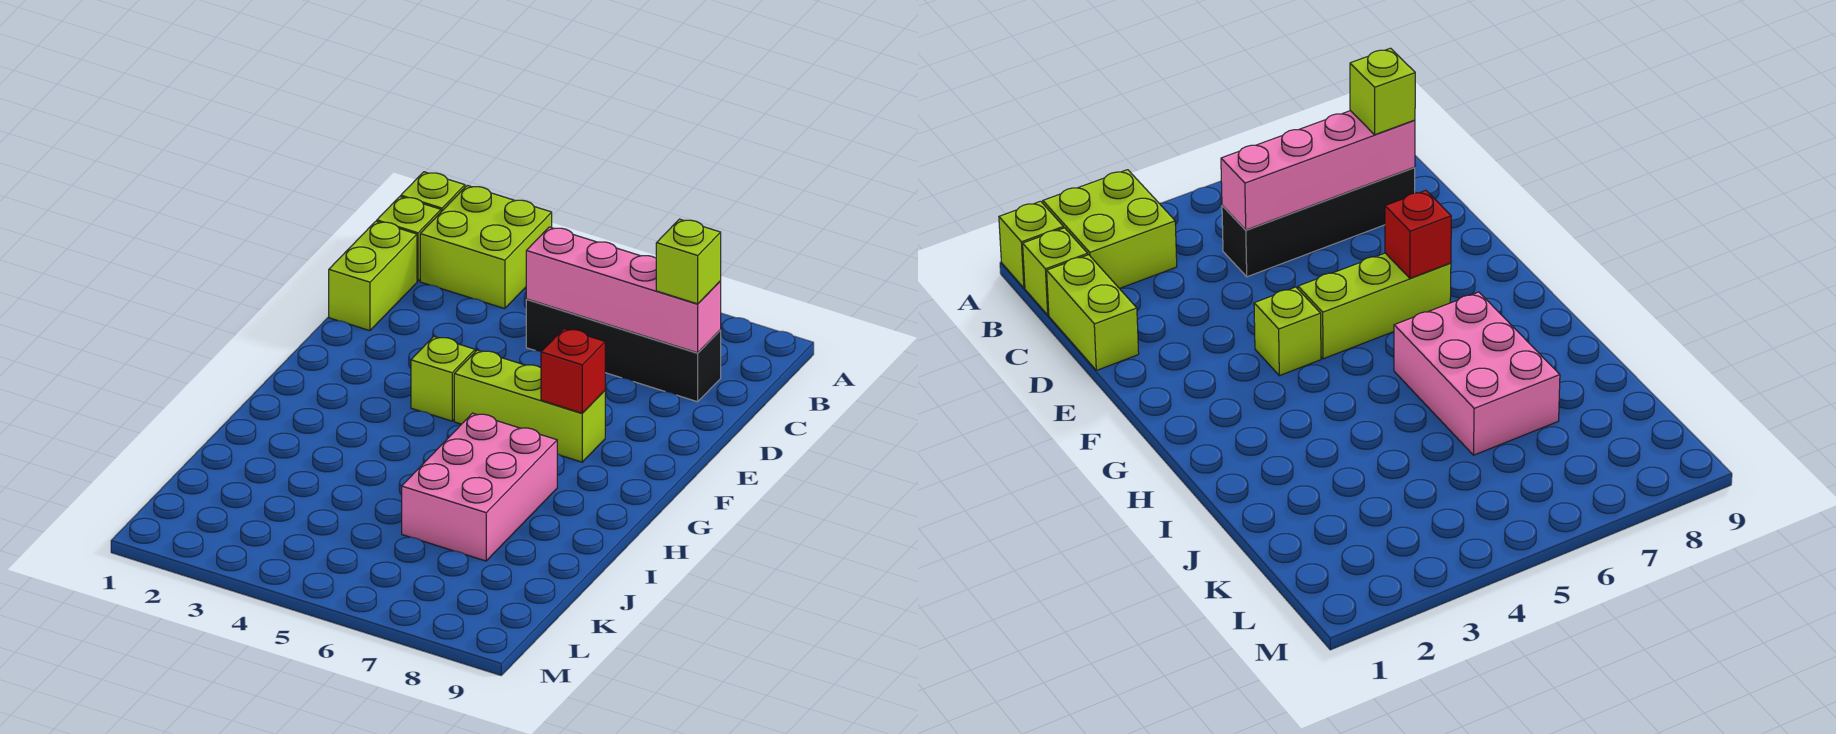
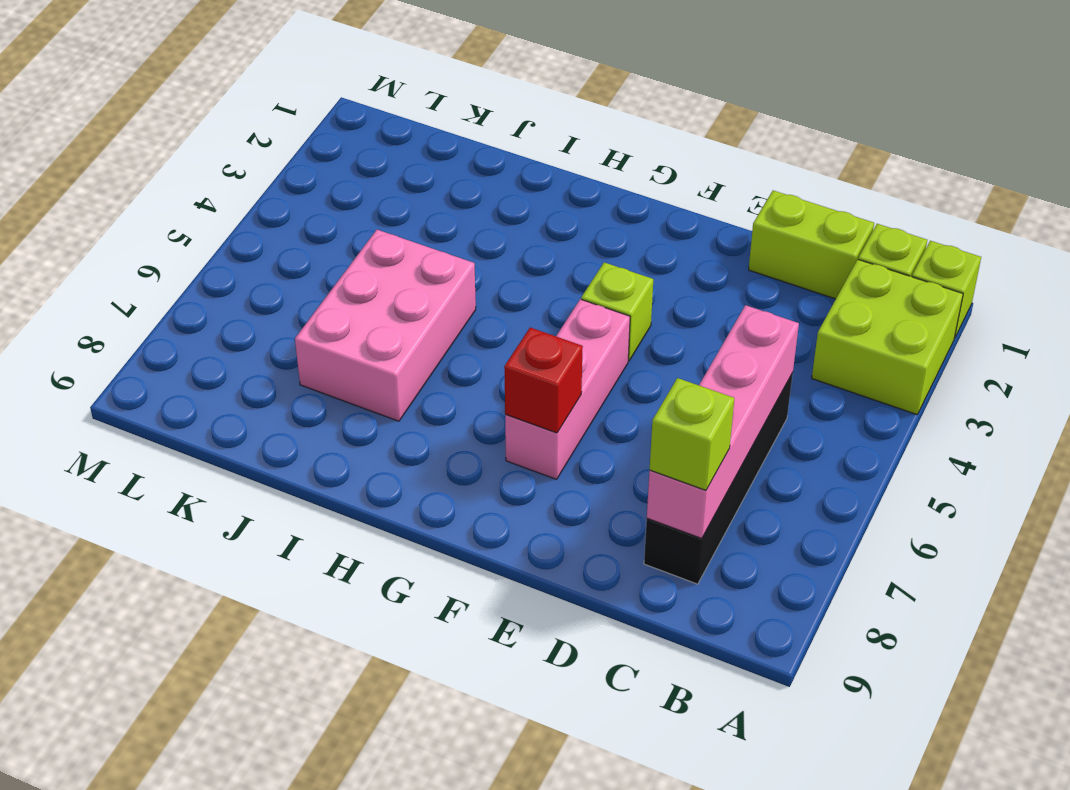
lime 1x3 brick [454,350,605,462] -> pink 1x3 brick [505,299,630,479]
pink 2x3 brick [402,413,557,561] -> pink 2x3 brick turned to [295,230,476,421]

